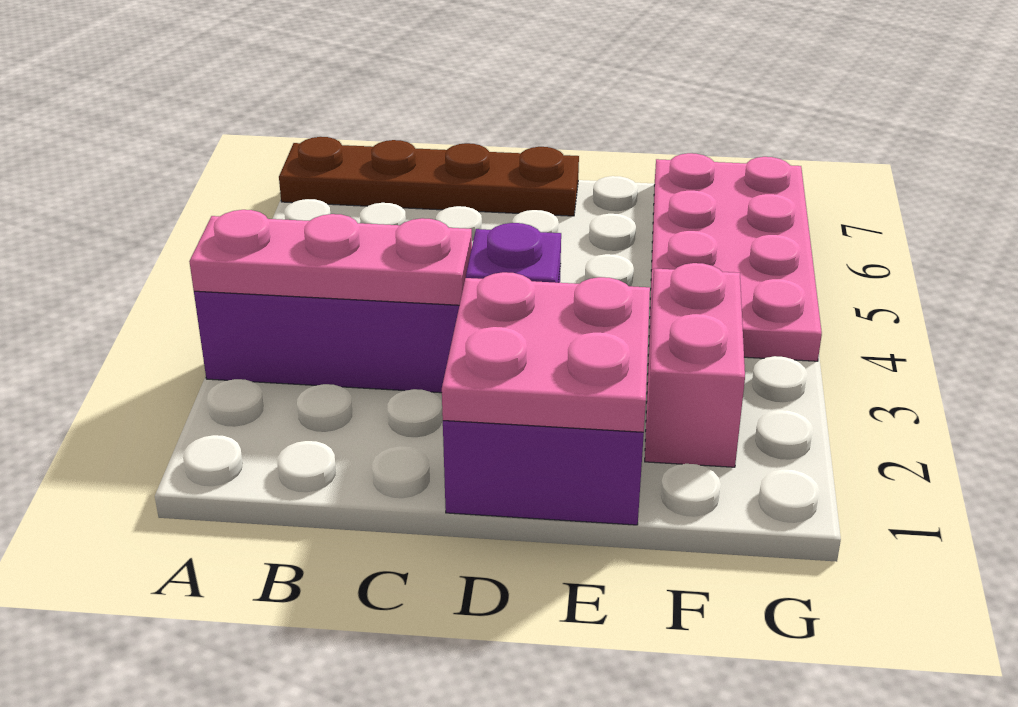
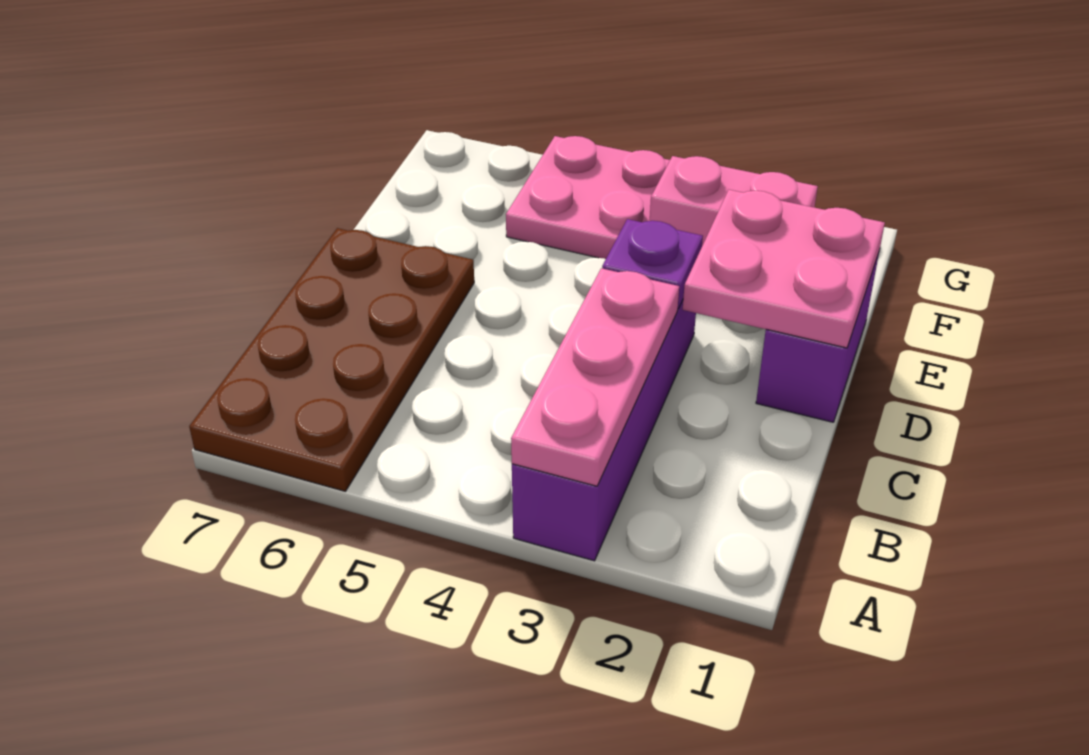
brown 1x4 plate [279,137,579,216] -> brown 2x4 plate [189,228,474,491]
pink 2x4 plate [649,153,822,361] -> pink 2x2 plate [506,136,670,259]

